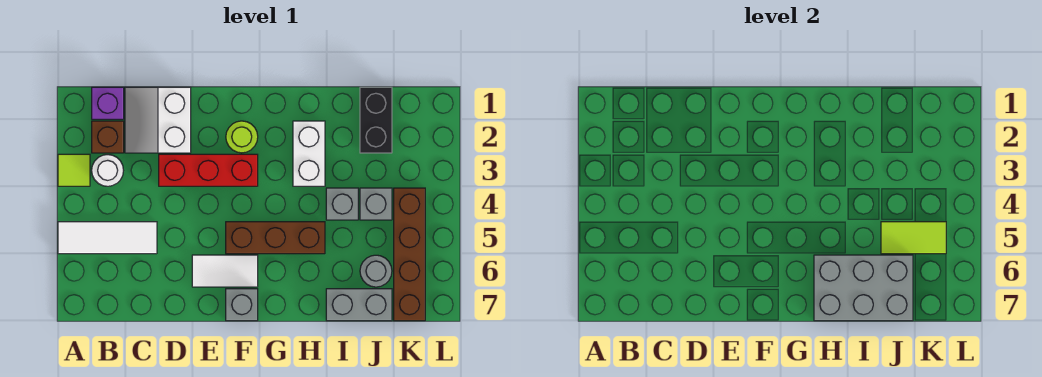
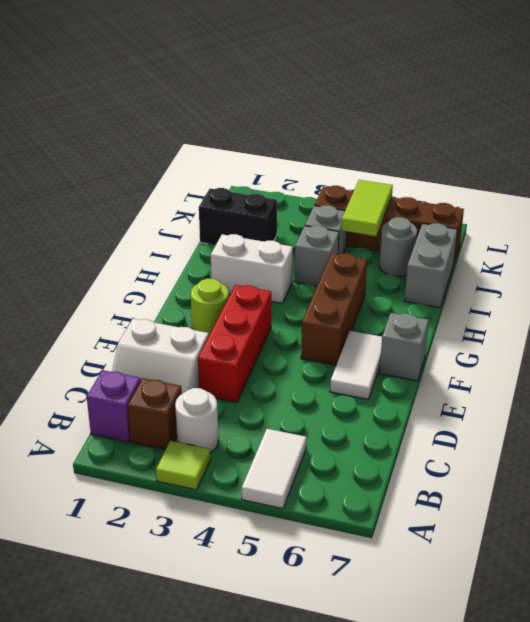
white 1x3 tile [58,222,157,254] -> white 1x2 tile [242,429,307,509]
grey 2x3 brick [814,255,913,321] -> none

